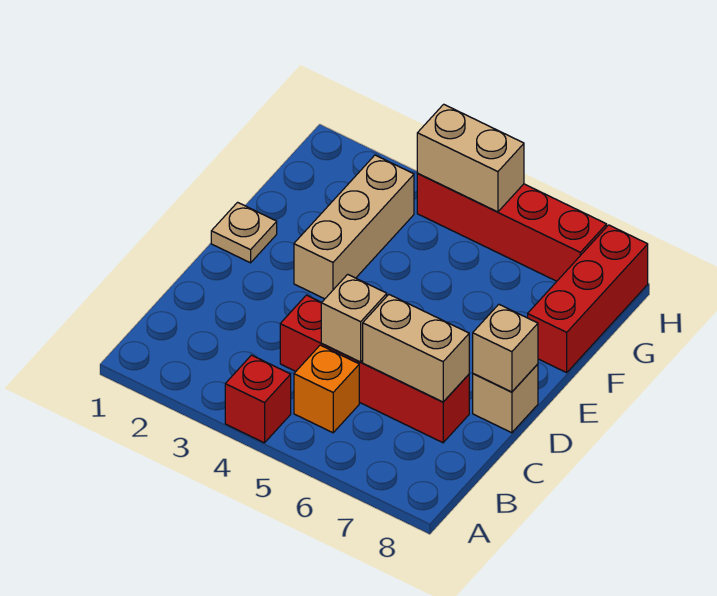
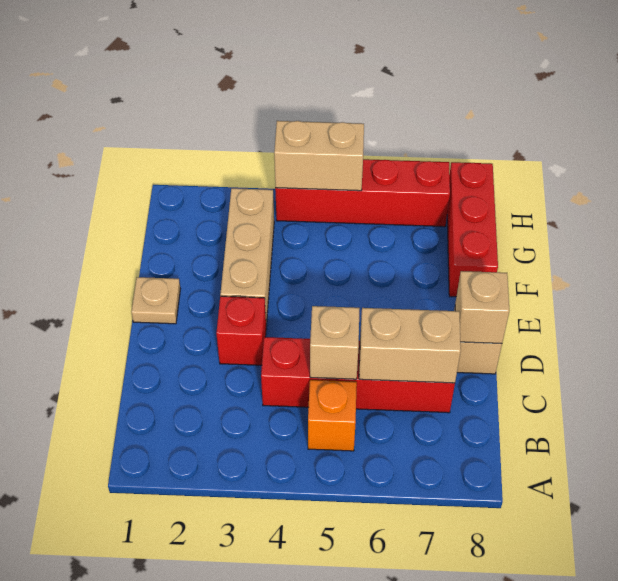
red 1x1 brick [225,355,291,443] -> red 1x1 brick moved to [216,296,266,365]

